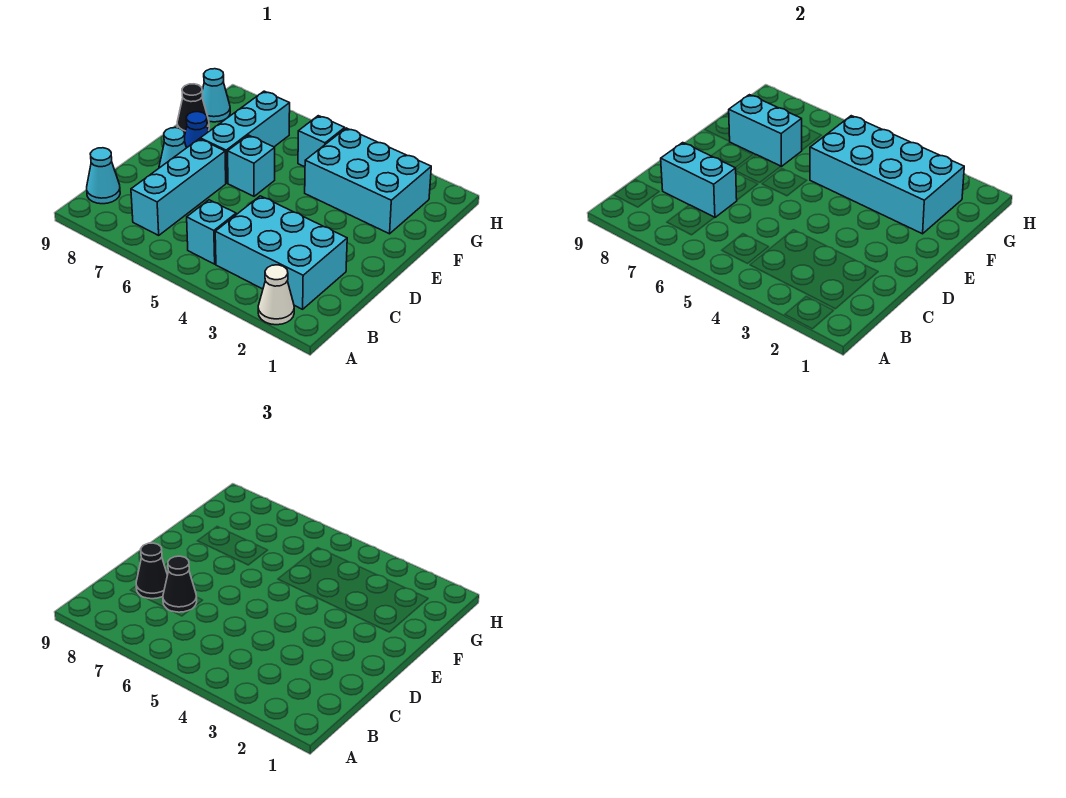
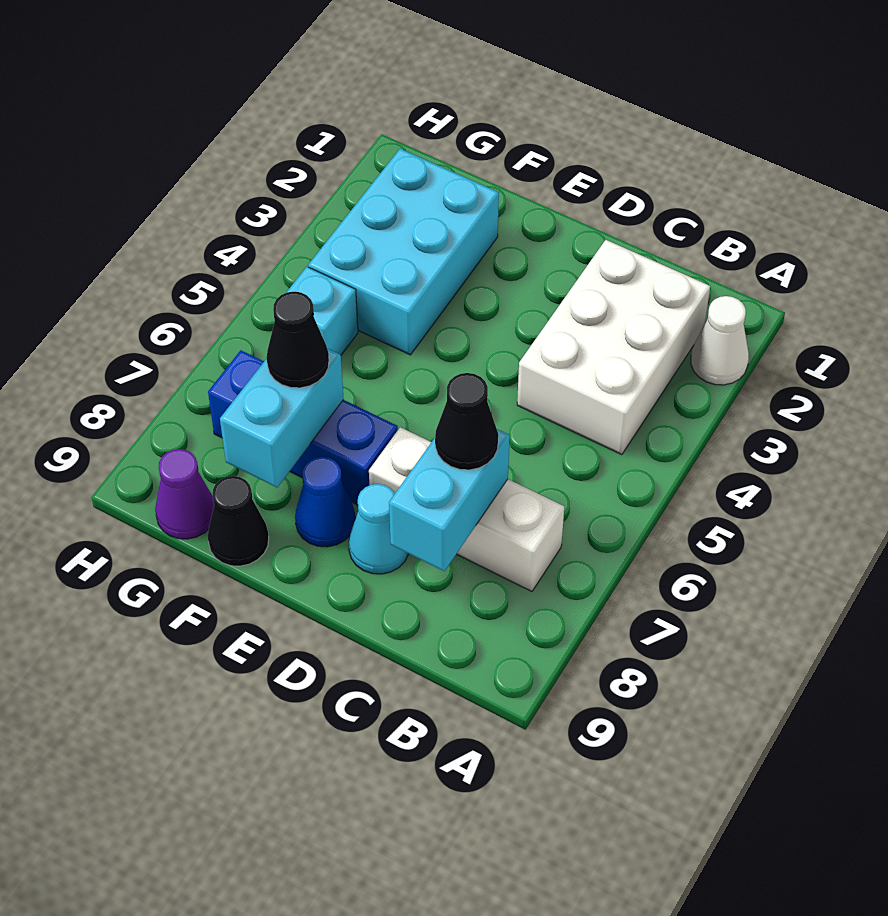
cyan 2x3 brick [215,196,347,309] -> white 2x3 brick [517,240,710,455]
cyan 1x1 brick [187,200,236,264] -> none
cyan 1x3 brick [131,139,226,235] -> white 1x3 brick [369,427,564,591]
cyan 1x1 cone [87,148,120,204] -> none
black 1x1 cone [136,543,167,599] -> black 1x1 cone moved to [267,292,329,388]
cyan 1x1 brick [228,135,275,196] -> none
cyan 1x3 brick [200,91,290,183] -> blue 1x3 brick [208,350,398,505]
cyan 2x4 brick [810,116,964,234] -> none
cyan 1x1 cone [202,69,230,122] -> purple 1x1 cone [155,449,214,539]

